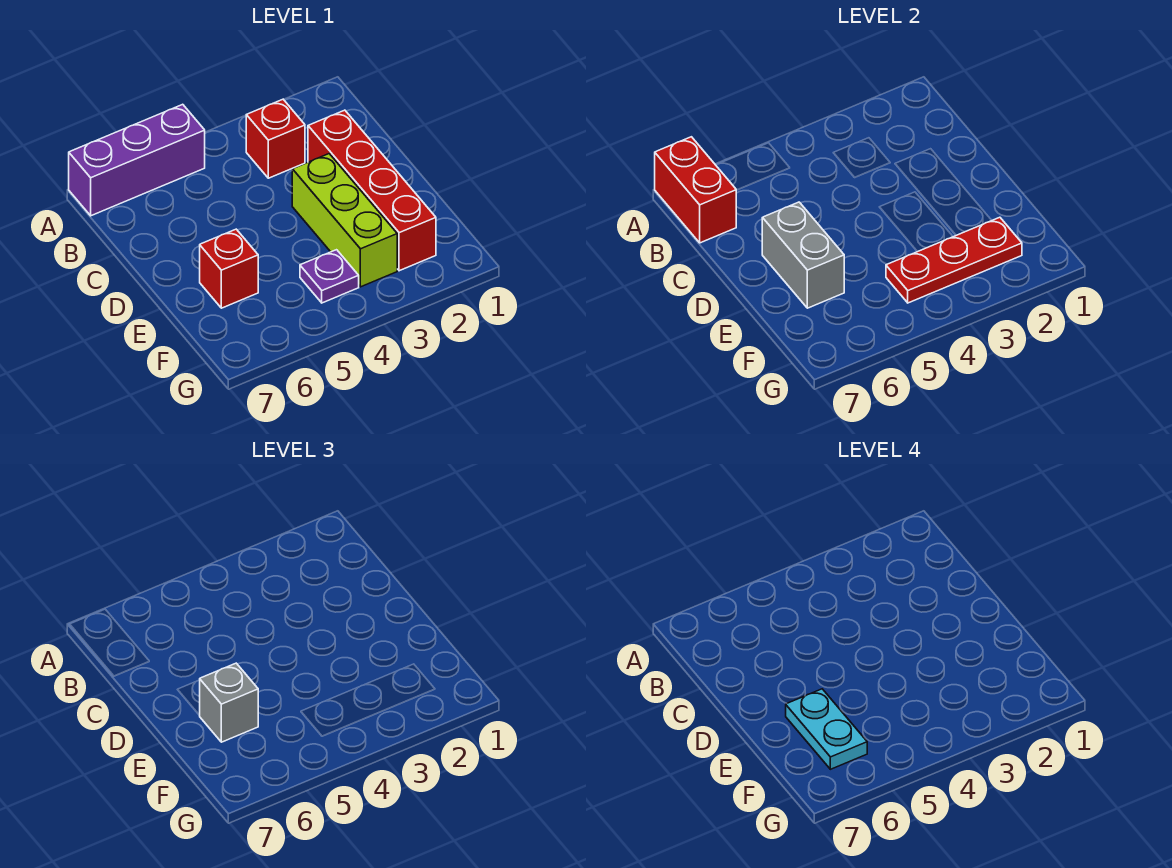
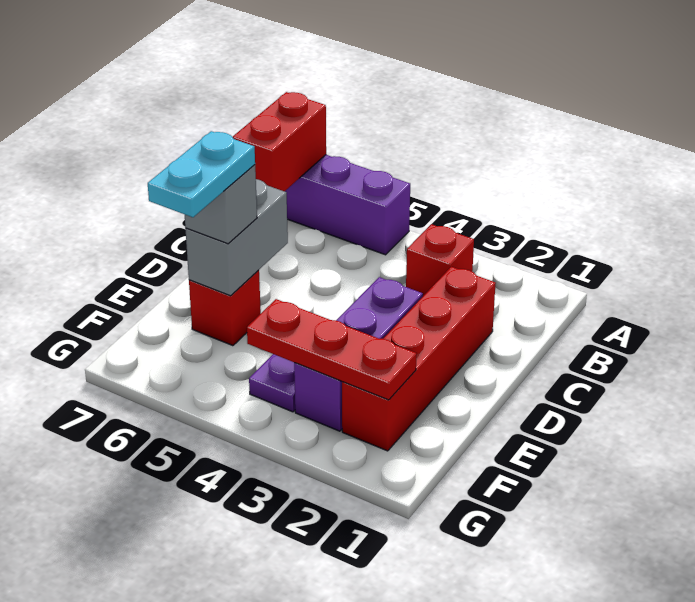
lime 1x3 brick [292,154,397,287] -> purple 1x3 brick [294,277,423,431]

